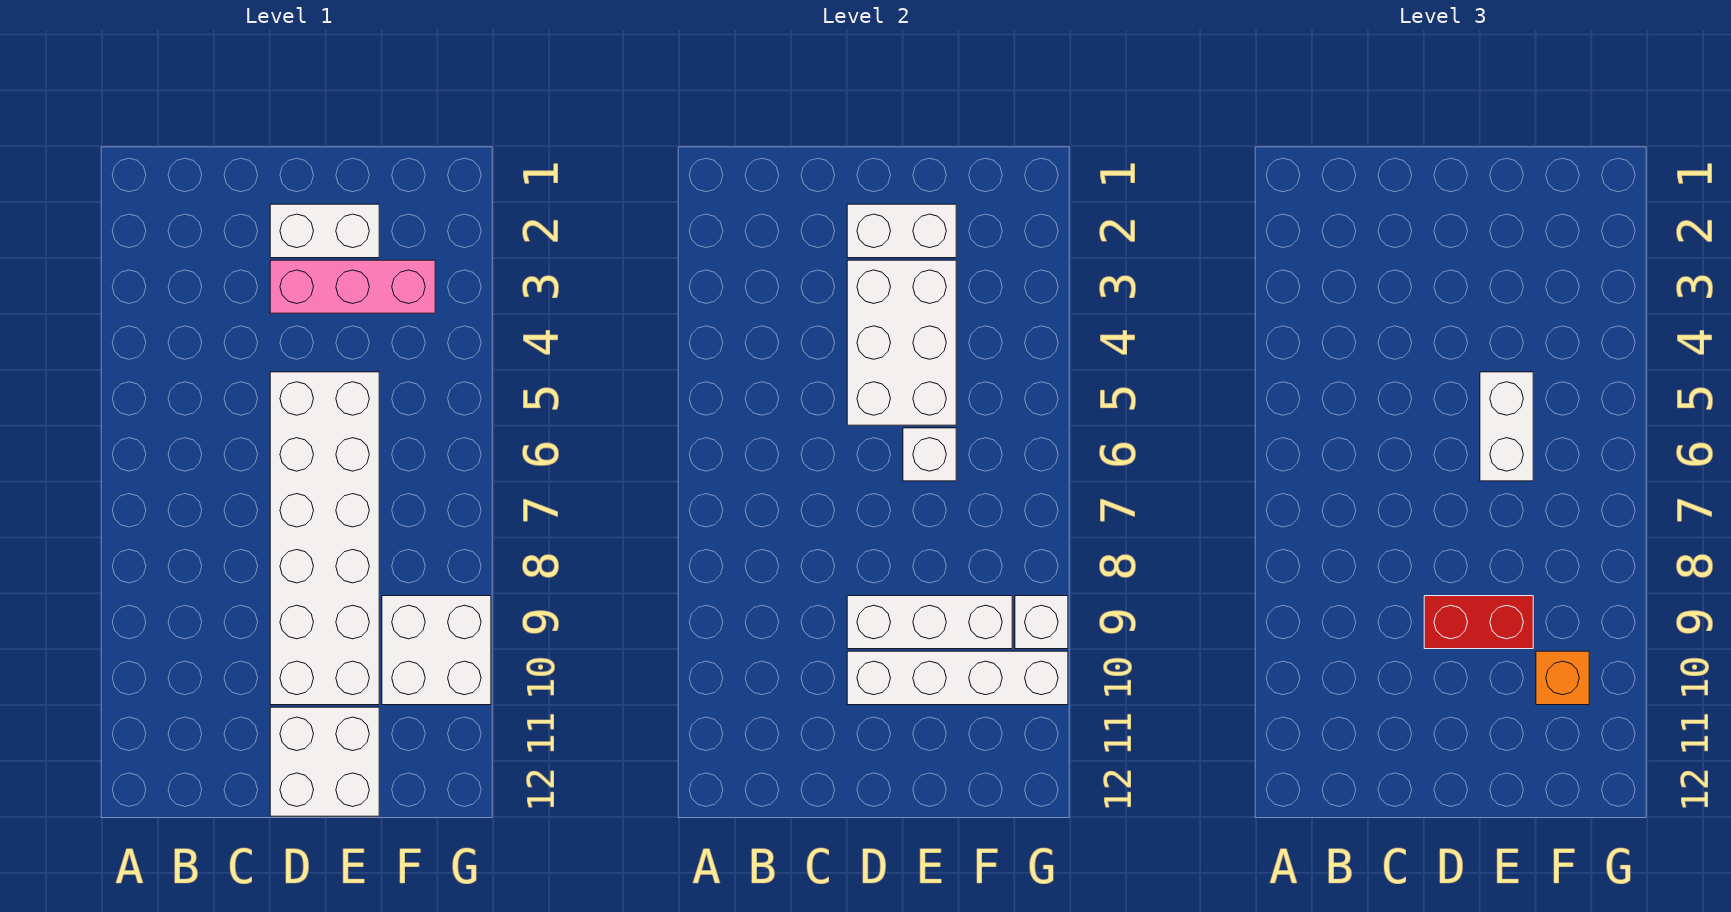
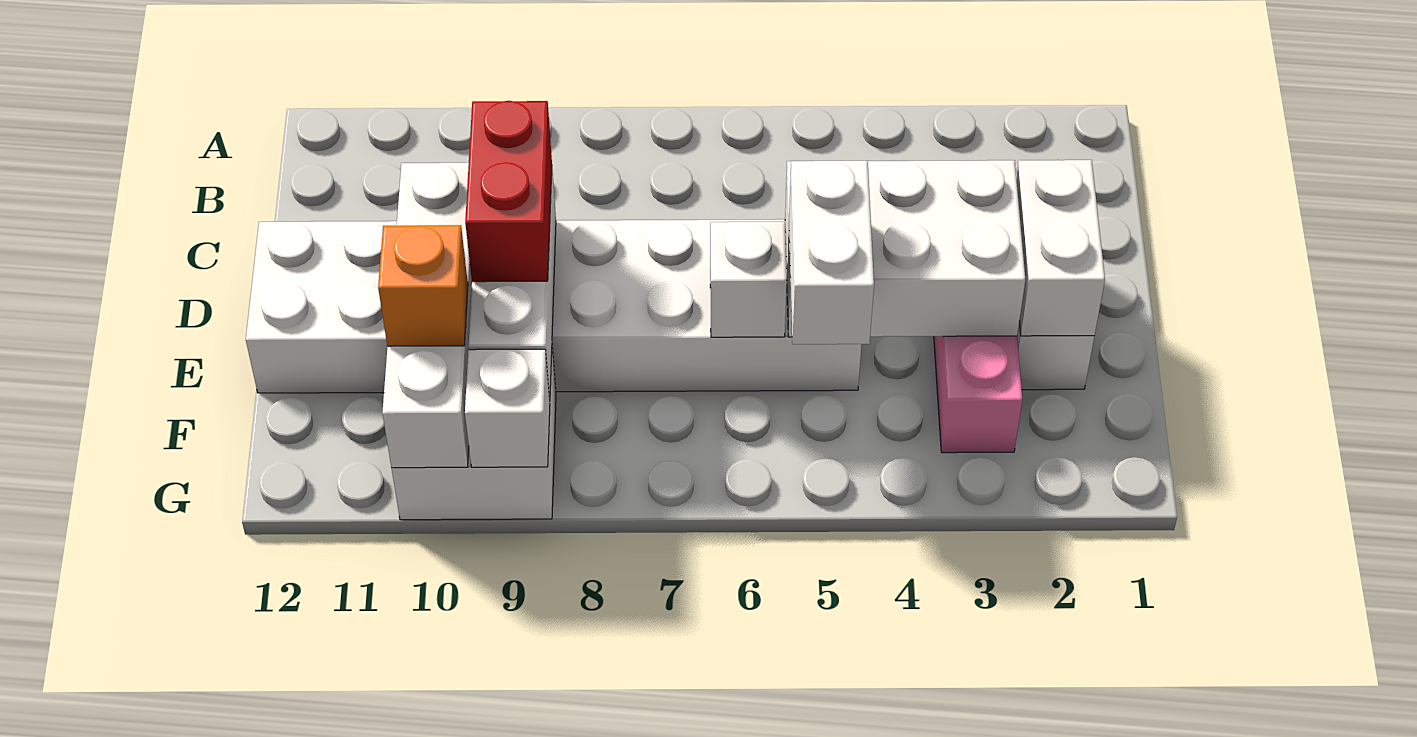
white 1x2 brick [1480,372,1533,481] -> white 1x2 brick turned to [789,161,874,344]

